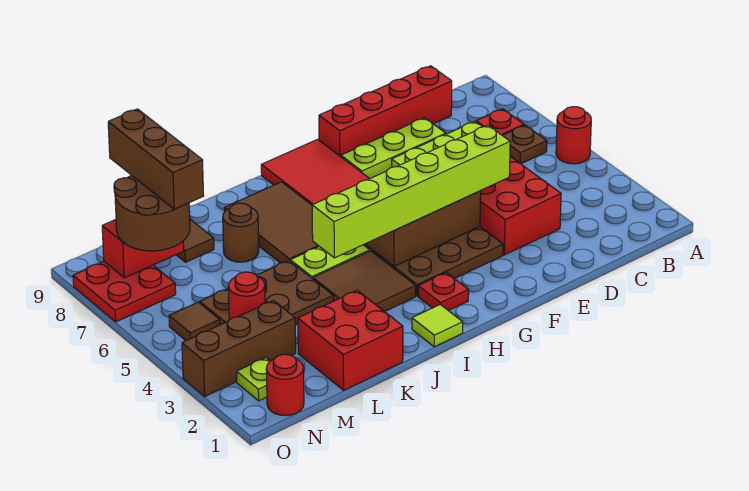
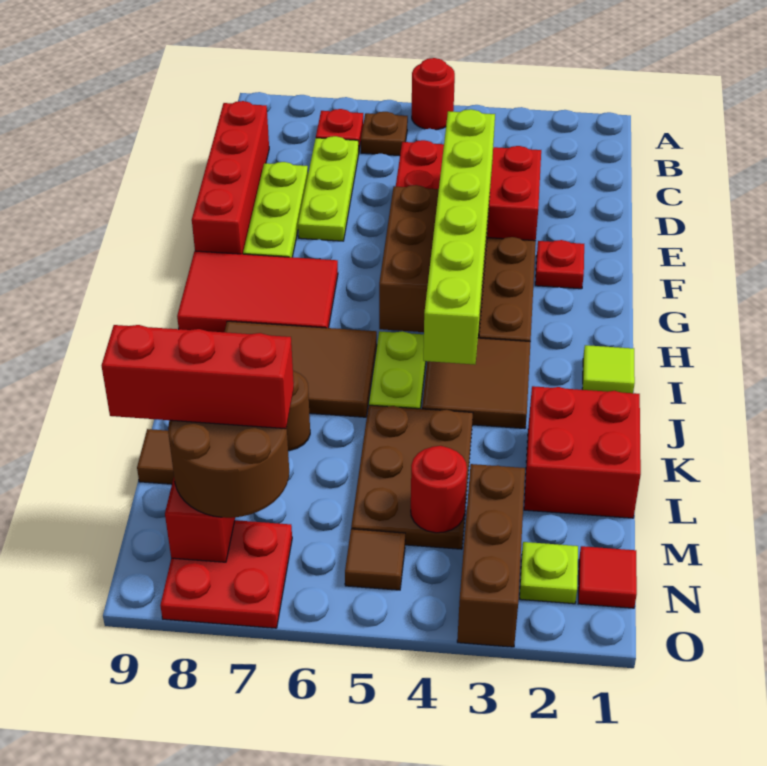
red 1x1 plate [418,273,469,311] -> red 1x1 plate moved to [535,240,584,289]
brown 1x3 brick [108,109,204,209] -> red 1x3 brick [102,325,294,429]
red 1x1 round brick [266,354,304,416] -> red 1x1 tile [578,546,637,608]

